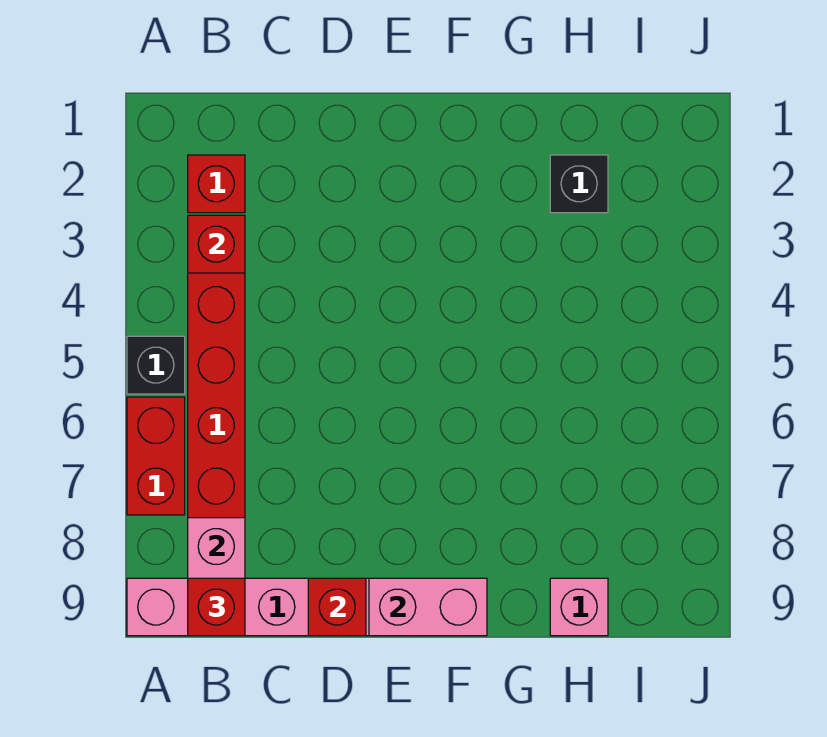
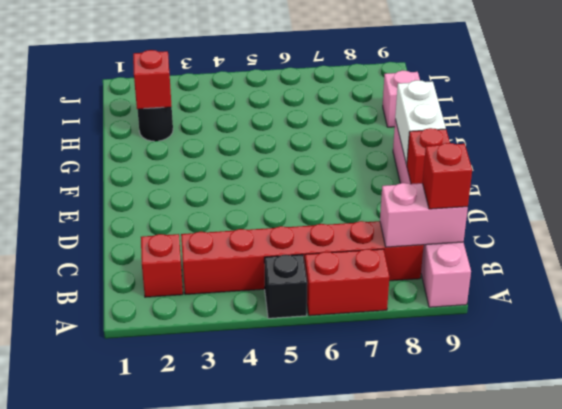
red 1x1 brick [188,215,245,273] -> red 1x1 brick moved to [133,50,172,109]
pink 1x2 brick [369,578,487,636] -> white 1x2 brick [395,80,446,165]
black 1x1 brick [550,155,608,213] -> black 1x1 round brick [137,105,173,141]

